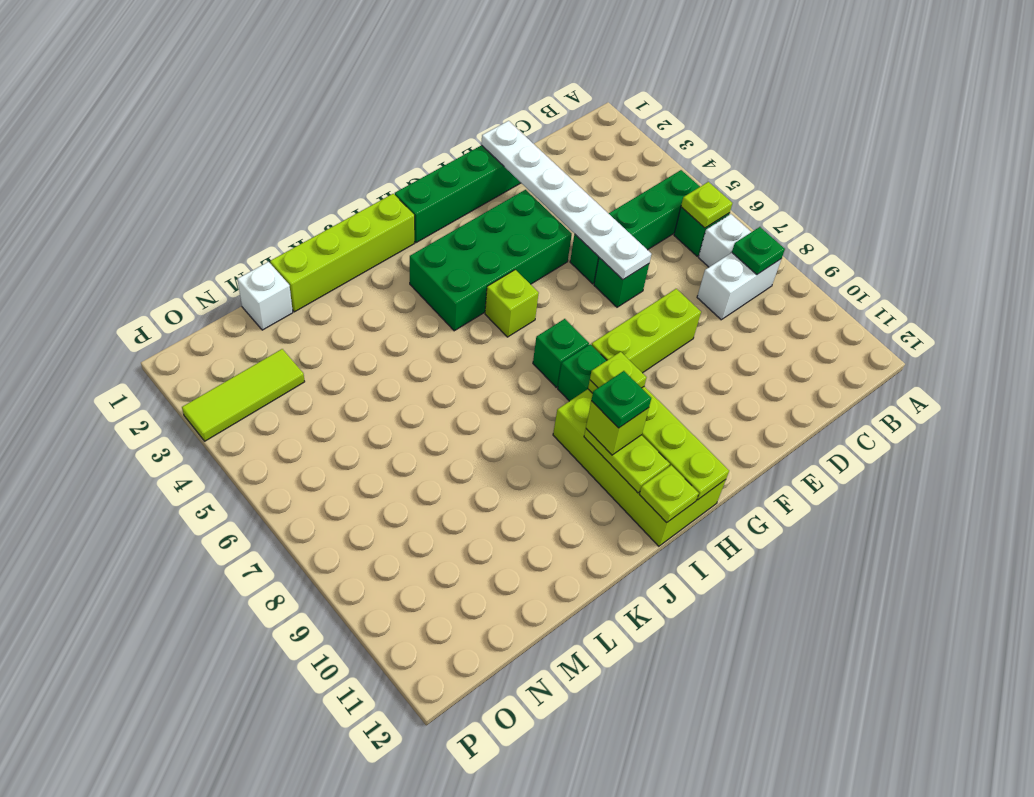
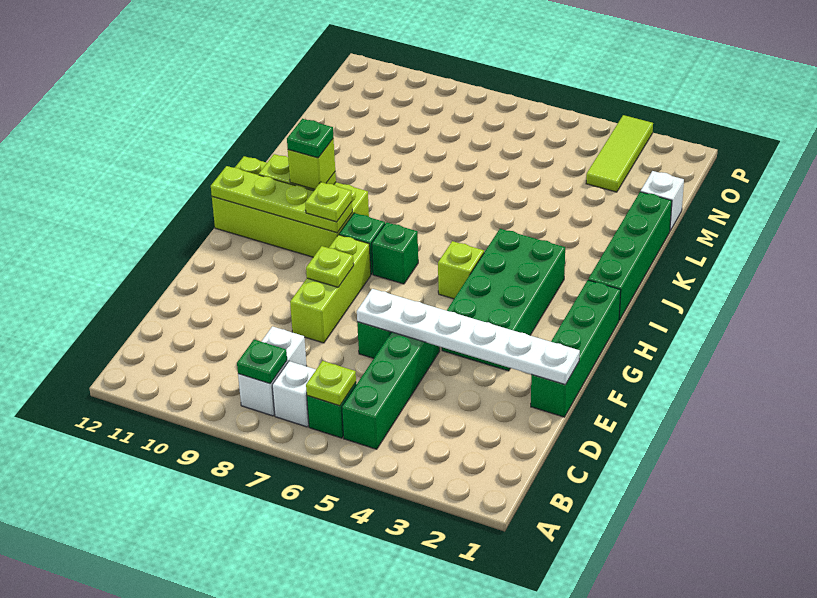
lime 1x4 brick [270,194,415,312] -> green 1x4 brick [588,192,672,320]
lime 1x1 plate [639,465,699,523] -> lime 1x1 plate moved to [306,246,354,287]

